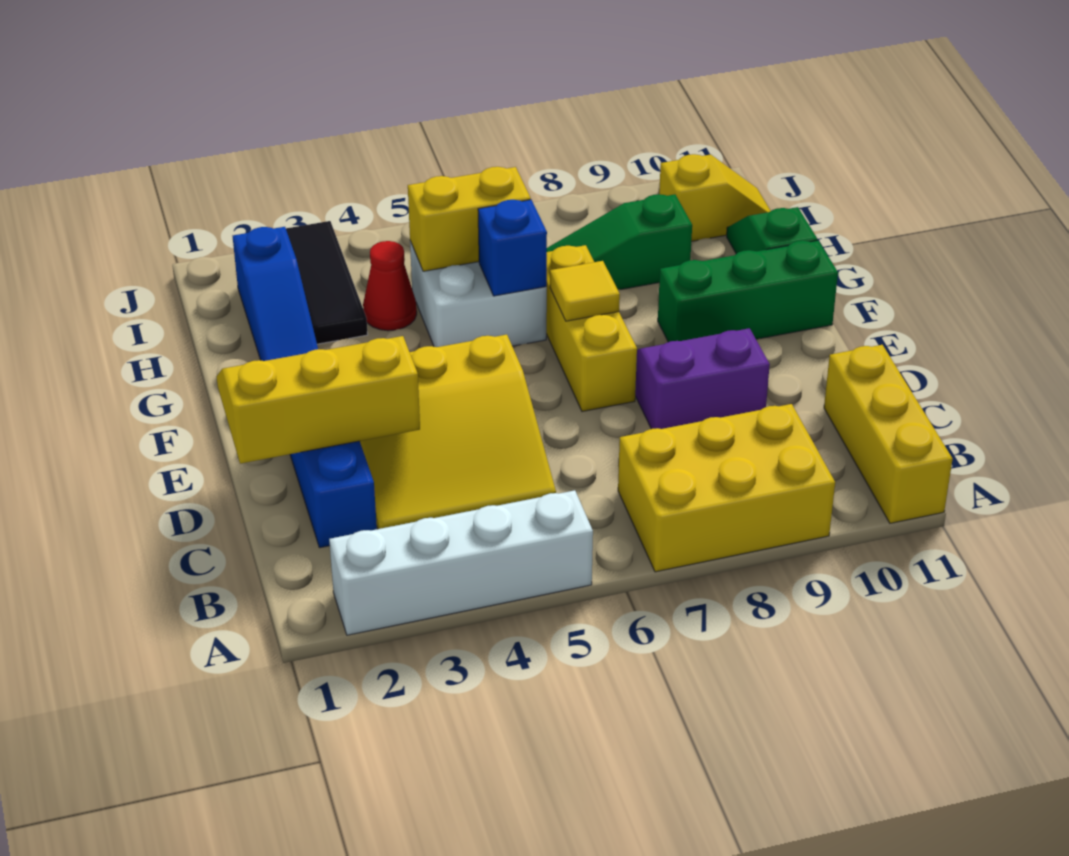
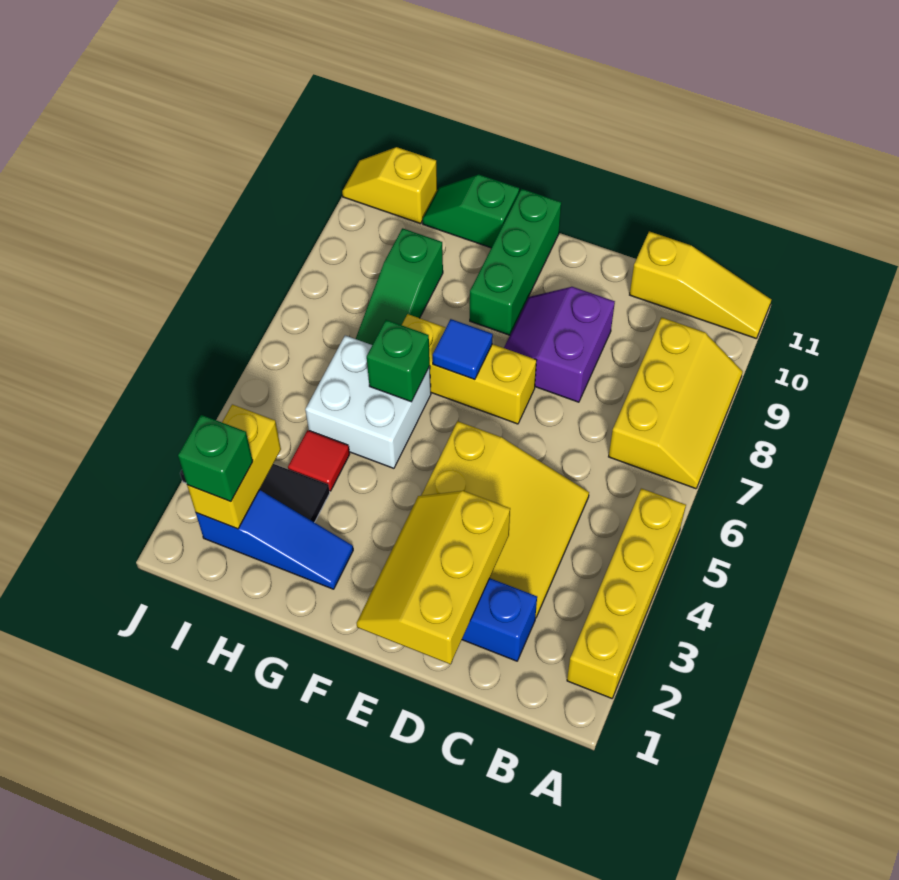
white 1x4 brick [329,490,593,635] -> yellow 1x4 brick [567,488,686,698]
yellow 2x3 brick [618,404,835,572] -> yellow 2x3 slope [609,317,743,489]
yellow 1x3 brick [824,345,953,523] -> yellow 1x3 slope [630,231,771,339]
yellow 1x1 tile [550,261,620,321] -> blue 1x1 tile [433,319,493,380]
blue 1x1 brick [478,200,547,296] -> green 1x1 brick [367,320,430,402]
red 1x1 cone [363,241,417,331] -> red 1x1 tile [288,430,350,491]
yellow 1x2 brick [408,167,531,271] -> yellow 1x2 brick moved to [187,404,281,529]
none -> green 1x1 brick [178,415,253,502]
yellow 1x2 slope [659,154,771,241] -> yellow 1x2 slope turned to [342,147,437,224]

